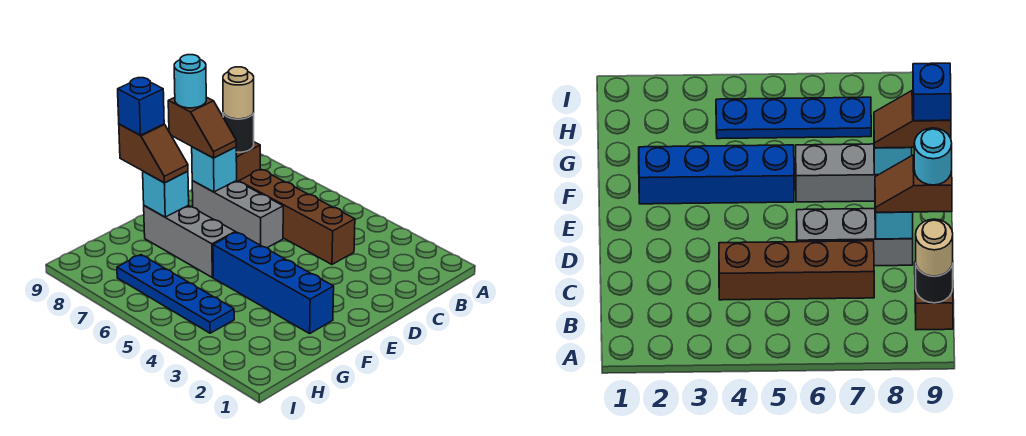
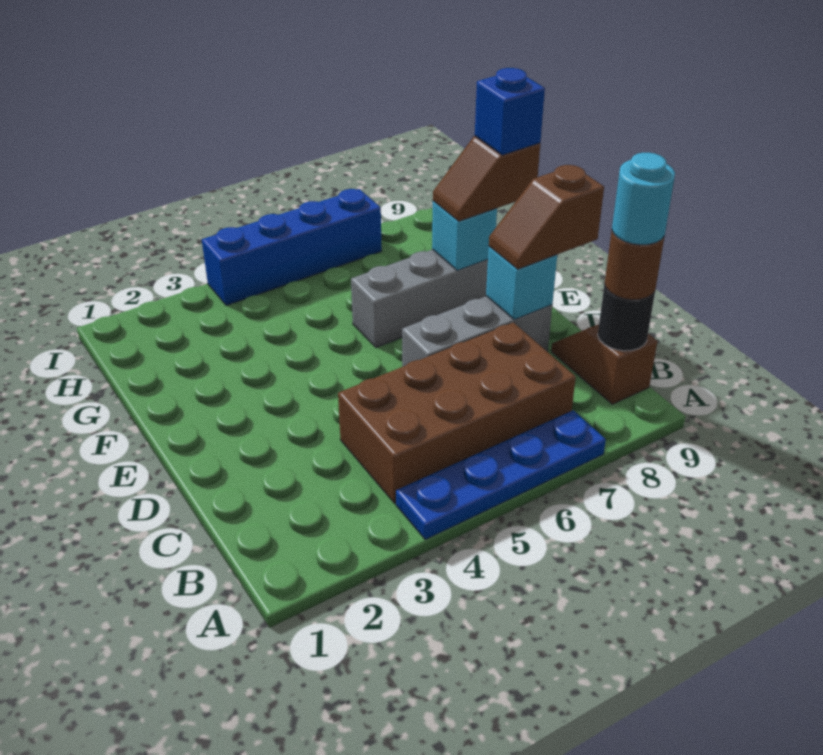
tan 1x1 round brick [223,67,254,119] -> brown 1x1 round brick [604,231,664,300]
brown 1x4 brick [239,169,355,264] -> brown 2x4 brick [338,323,576,504]
cyan 1x1 round brick [174,55,206,108] -> cyan 1x1 round brick moved to [612,152,675,245]
blue 1x4 brick [213,232,334,334] -> blue 1x4 brick moved to [202,189,382,306]
blue 1x4 plate [117,255,234,333] -> blue 1x4 plate moved to [396,410,606,540]

